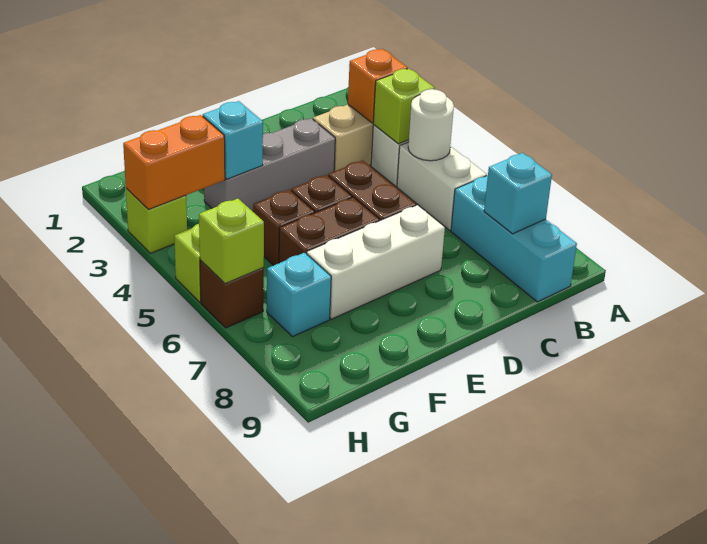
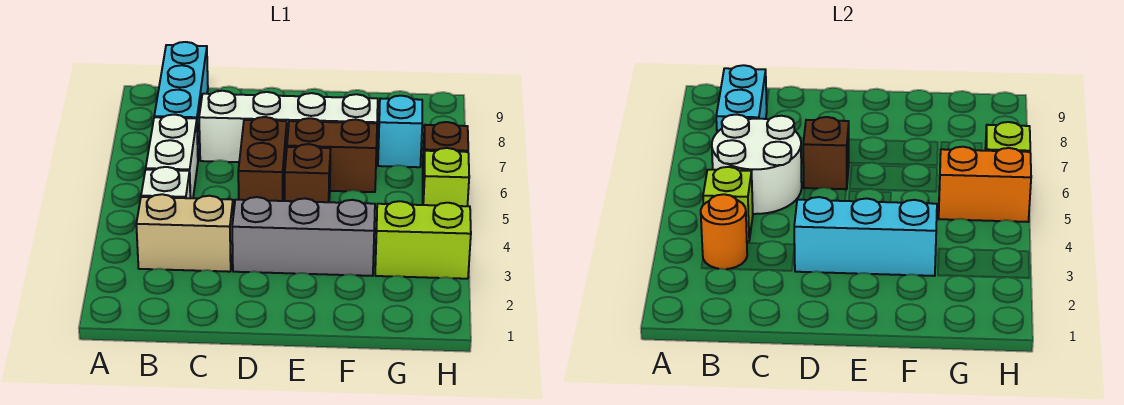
orange 1x1 brick [348,49,408,123] -> orange 1x1 round brick [701,194,747,269]
white 1x1 round brick [408,89,454,161] -> white 2x2 round brick [712,115,802,214]
cyan 1x1 brick [484,153,552,234] -> cyan 1x2 brick [716,65,767,132]
white 1x3 brick [307,205,445,319] -> white 1x4 brick [199,91,378,162]
cyan 1x1 brick [203,101,263,179] -> cyan 1x3 brick [794,197,937,276]
brown 1x1 brick [253,189,315,266] -> brown 1x1 brick moved to [803,117,849,189]
orange 1x2 brick [123,115,225,210] -> orange 1x2 brick moved to [939,147,1031,222]
lime 1x1 brick [126,188,187,253] -> lime 1x2 brick [375,201,471,279]

